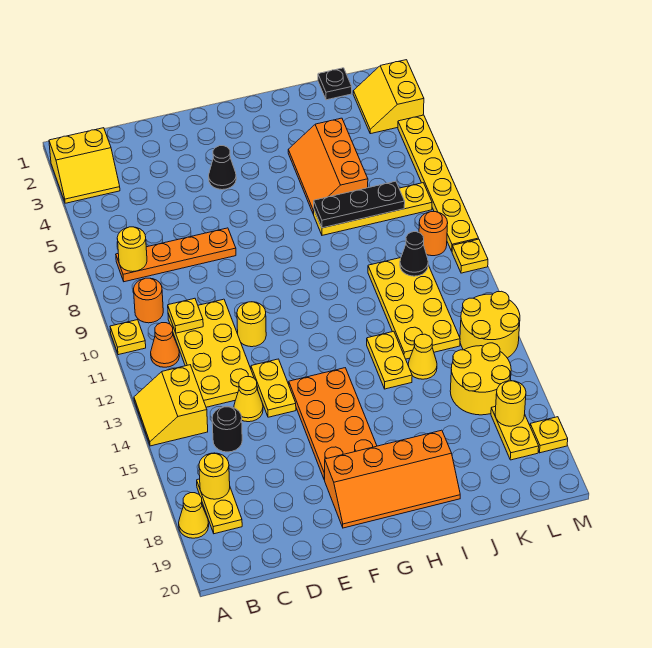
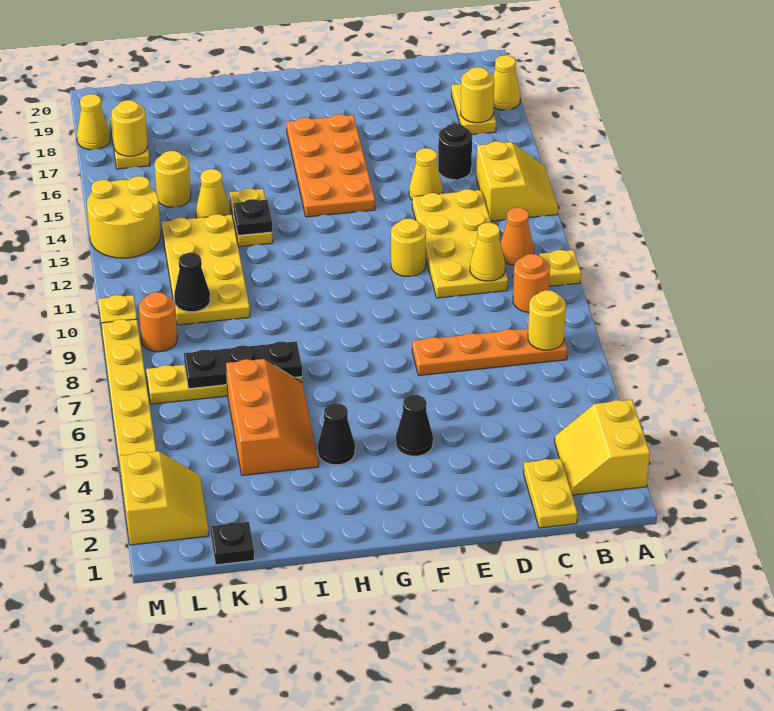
yellow 2x2 slope [49,128,120,203] -> yellow 2x2 slope turned to [555,400,650,495]
yellow 1x1 plate [168,298,203,333] -> yellow 1x1 cone [470,223,505,281]
yellow 1x2 plate [251,359,296,417] -> yellow 1x2 plate moved to [524,458,577,528]
orange 2x4 slope [325,430,460,528] -> none
none -> black 1x1 cone [318,403,355,465]
none -> black 1x1 plate [233,199,272,235]
yellow 2x2 round brick [450,343,511,415] -> yellow 1x1 round brick [155,151,191,207]
yellow 1x1 plate [530,417,568,453] -> yellow 1x1 cone [77,94,110,150]

